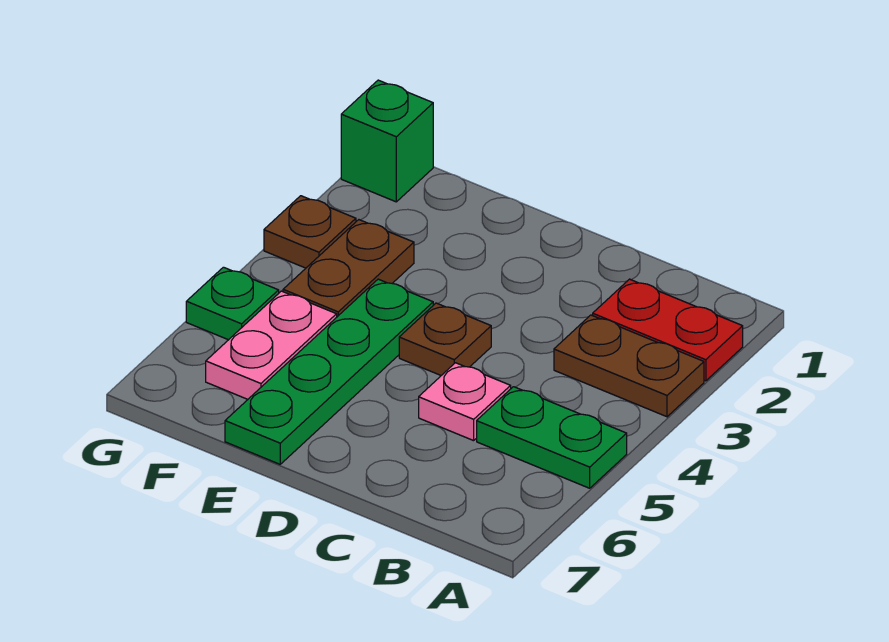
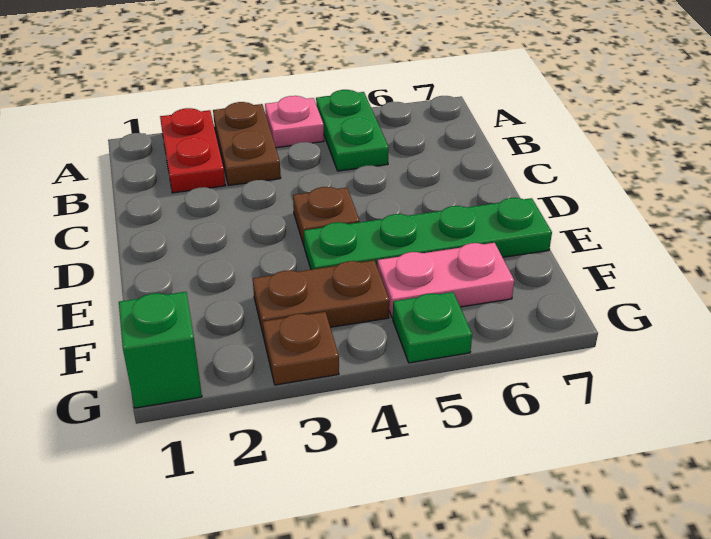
pink 1x1 plate [419,363,511,441] -> pink 1x1 plate moved to [265,96,324,148]

